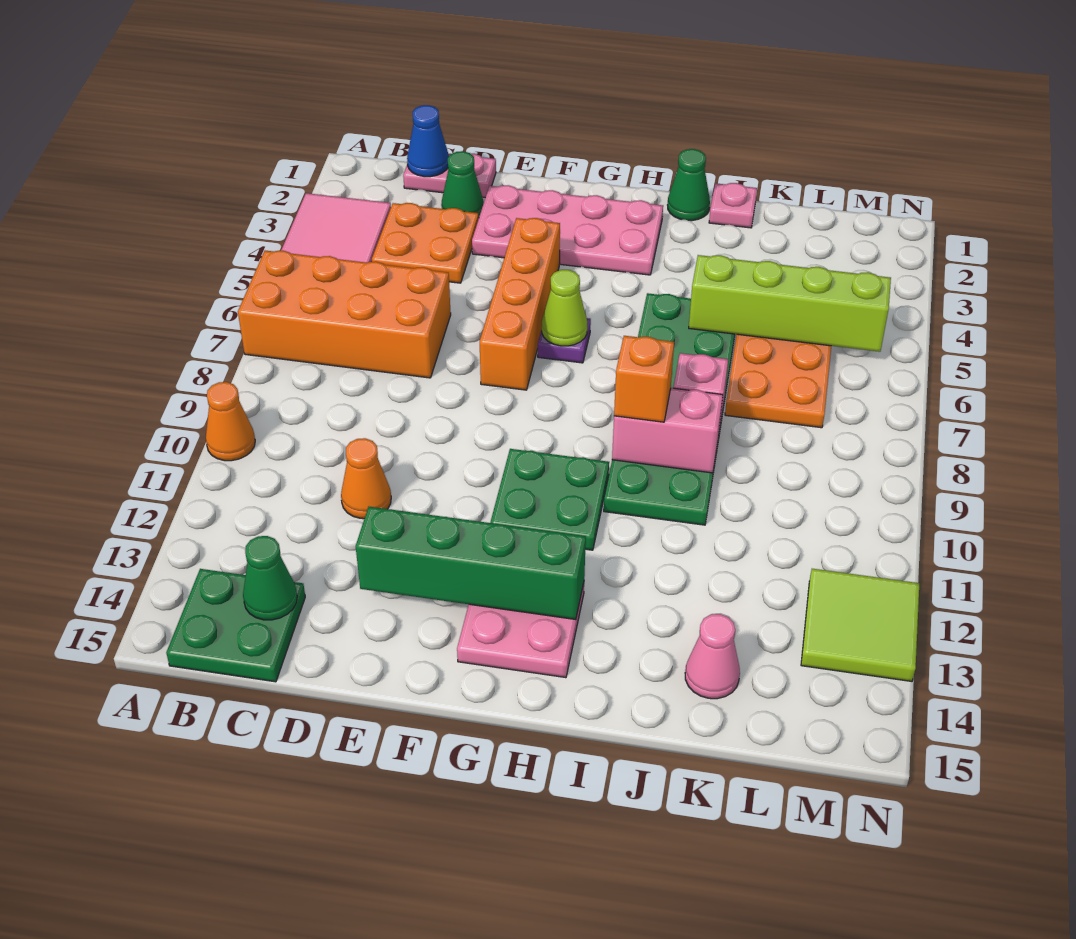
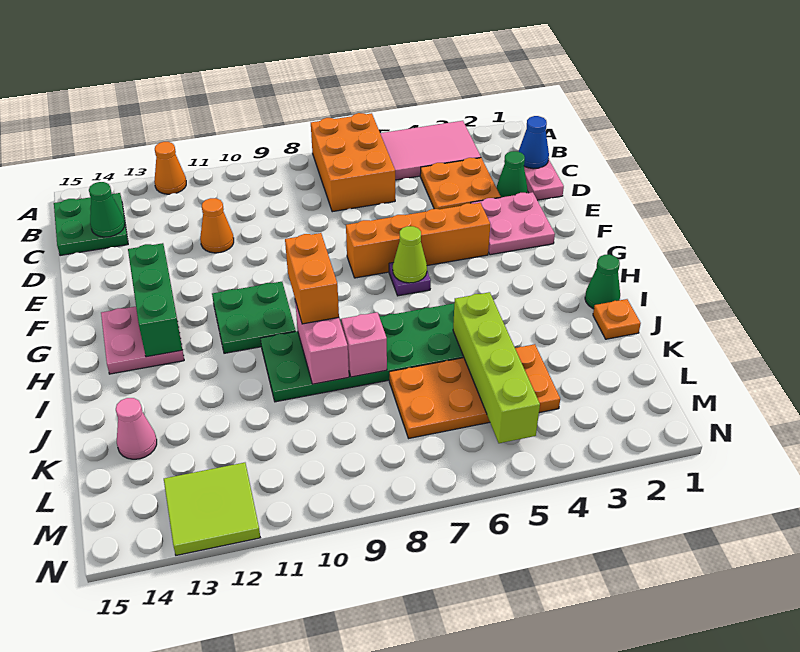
orange 2x4 brick [238,251,451,378] -> orange 2x3 brick [311,113,395,212]
orange 1x1 cone [206,382,255,461] -> orange 1x1 cone moved to [154,142,186,194]
pink 2x4 plate [472,185,663,275] -> pink 2x2 plate [471,192,555,255]
green 1x4 brick [356,507,586,620] -> green 1x3 brick [128,243,182,357]
orange 1x1 brick [614,336,674,422] -> orange 1x2 brick [285,233,339,324]
pink 1x1 plate [709,183,757,228] -> orange 1x1 plate [593,299,641,339]

